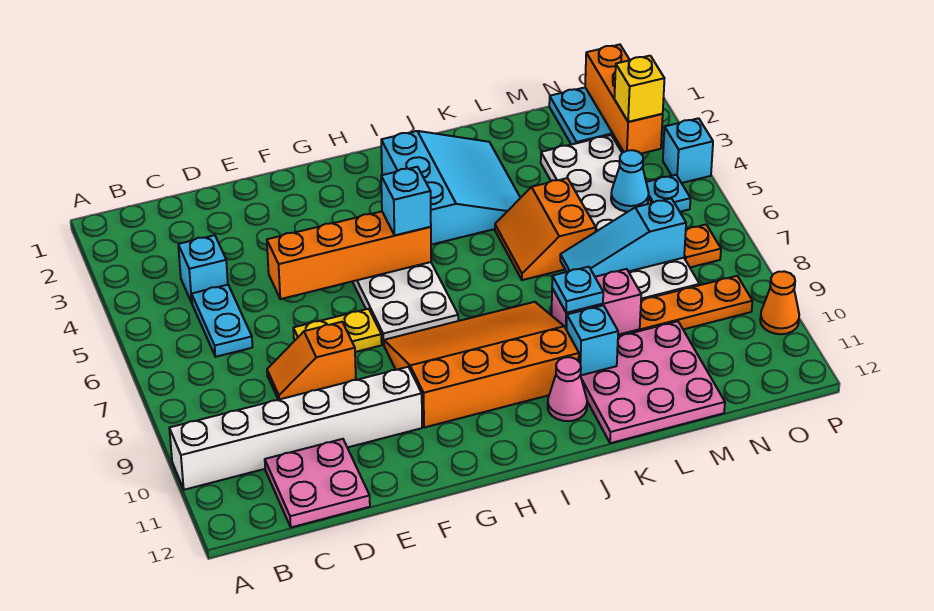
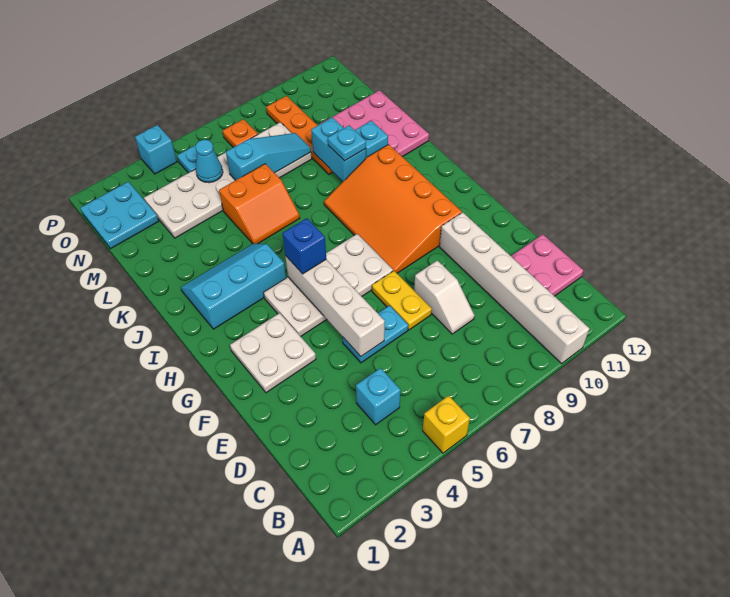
cyan 1x2 plate [192,285,253,357] -> cyan 1x2 plate moved to [343,305,408,363]
orange 1x2 slope [267,322,356,400] -> white 1x2 slope [414,260,474,334]
orange 1x4 brick [267,211,431,299] -> white 1x4 brick [285,256,385,356]
none -> white 2x2 plate [230,313,316,393]
cyan 1x1 brick [381,167,431,235] -> blue 1x1 brick [283,218,326,274]
cyan 3x3 slope [381,131,520,245] -> cyan 2x3 slope [181,243,286,329]
pink 1x1 cone [548,357,587,421] -> none
pink 1x2 brick [552,269,641,335] -> cyan 1x2 brick [311,117,366,181]
cyan 1x3 slope [560,198,686,277] -> cyan 1x3 slope turned to [226,133,311,180]
orange 1x3 brick [585,45,663,154] -> none
yellow 1x1 brick [614,56,664,122] -> yellow 1x1 brick moved to [423,396,470,453]
orange 1x1 cone [760,271,799,334] -> none

